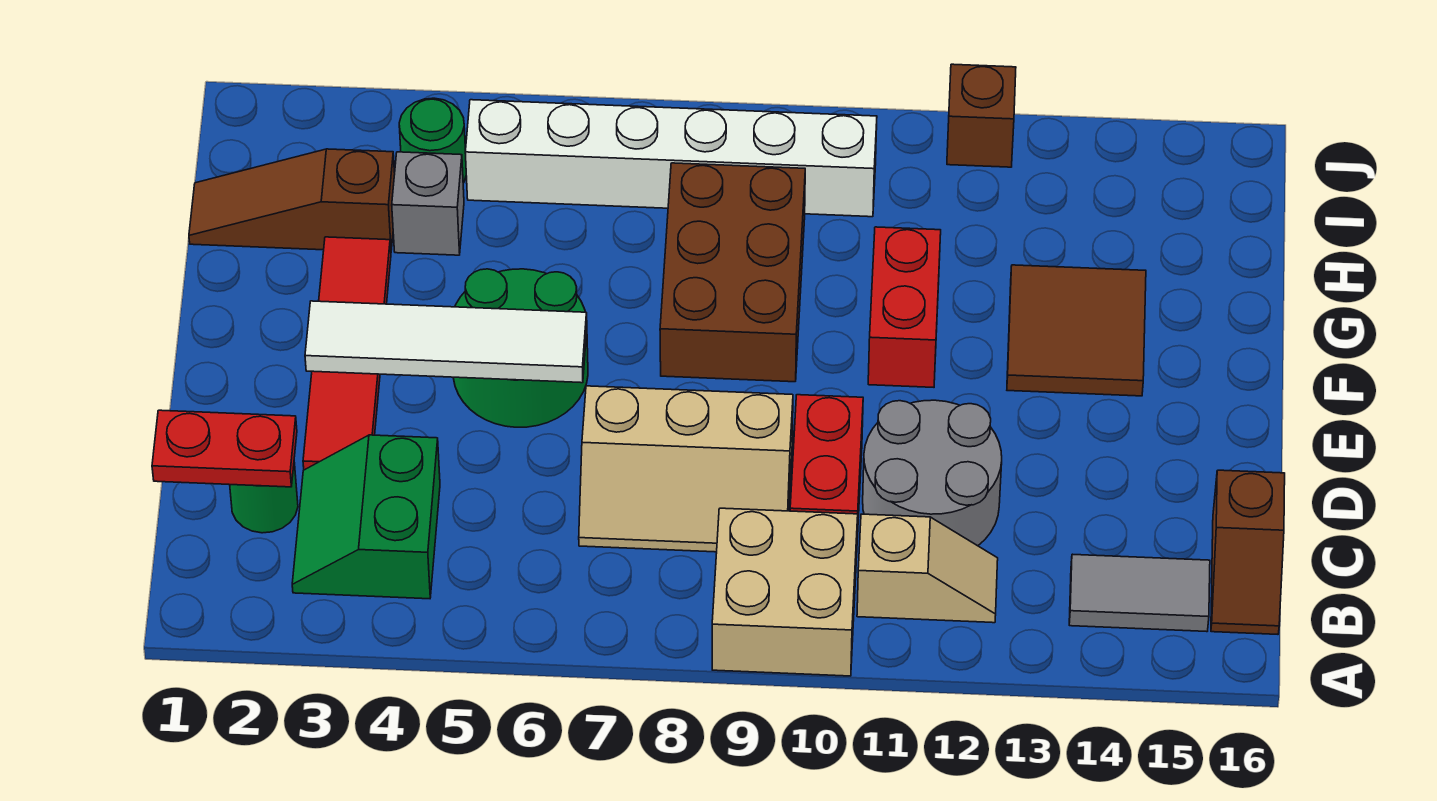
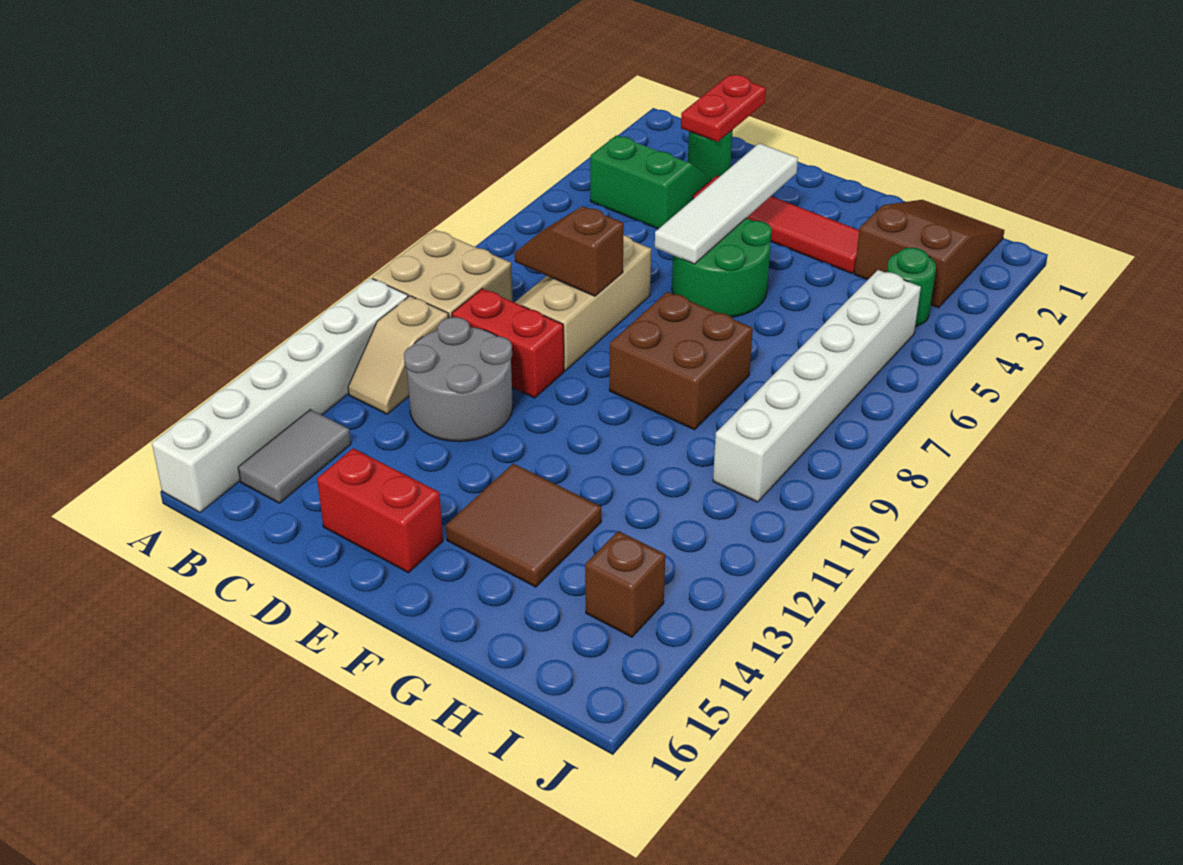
none -> white 1x6 brick [152,278,408,512]
brown 1x2 slope [1211,470,1285,634] -> brown 1x2 slope moved to [514,206,624,296]
brown 2x3 brick [660,163,805,382] -> brown 2x2 brick [609,292,753,430]
red 1x2 brick [868,227,941,387] -> red 1x2 brick moved to [317,448,443,573]
brown 1x3 slope [189,149,395,250] -> brown 2x3 slope [854,200,1005,308]
grey 1x1 brick [392,152,464,255] -> none
brown 1x1 brick [947,64,1016,167] -> brown 1x1 brick moved to [585,531,665,637]

